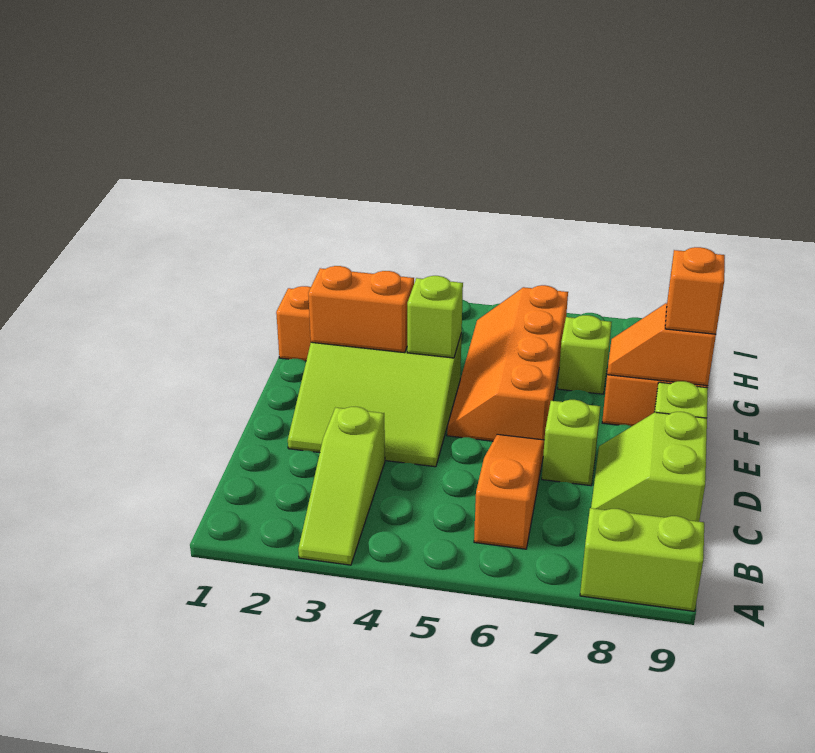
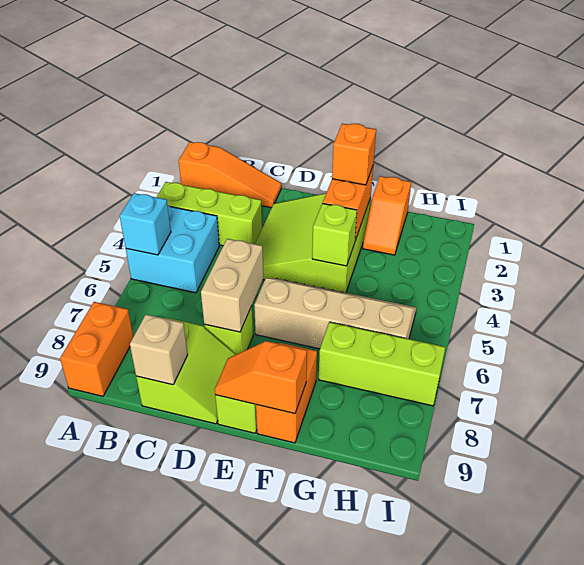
lime 1x3 slope [298,407,385,565] -> lime 1x3 brick [156,182,262,246]
none -> cyan 2x2 brick [126,206,219,293]
none -> cyan 1x1 brick [120,193,171,255]
lime 1x2 brick [580,508,704,611] -> orange 1x2 brick [60,302,133,396]
orange 1x3 slope [474,434,544,549] -> orange 1x3 slope moved to [179,142,281,208]
lime 2x2 slope [591,412,707,522] -> lime 2x2 slope turned to [136,318,236,424]
none -> tan 1x1 brick [130,314,188,385]
none -> tan 1x2 brick [201,239,263,332]
orange 2x4 slope [447,285,568,441] -> tan 2x4 slope [254,278,416,349]
orange 1x2 slope [607,303,716,386] -> orange 1x2 slope turned to [215,341,307,414]
orange 1x1 brick [665,247,725,334] -> orange 1x1 brick moved to [332,124,376,185]
lime 1x1 brick [558,315,612,394] -> lime 1x3 brick [319,322,445,406]

